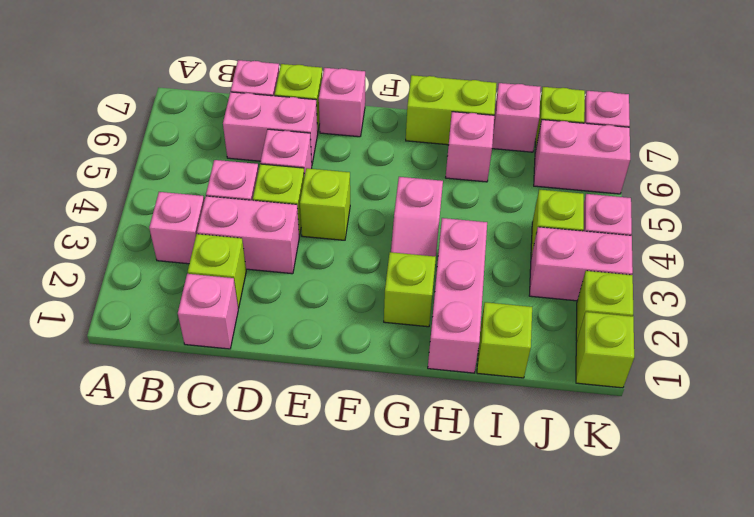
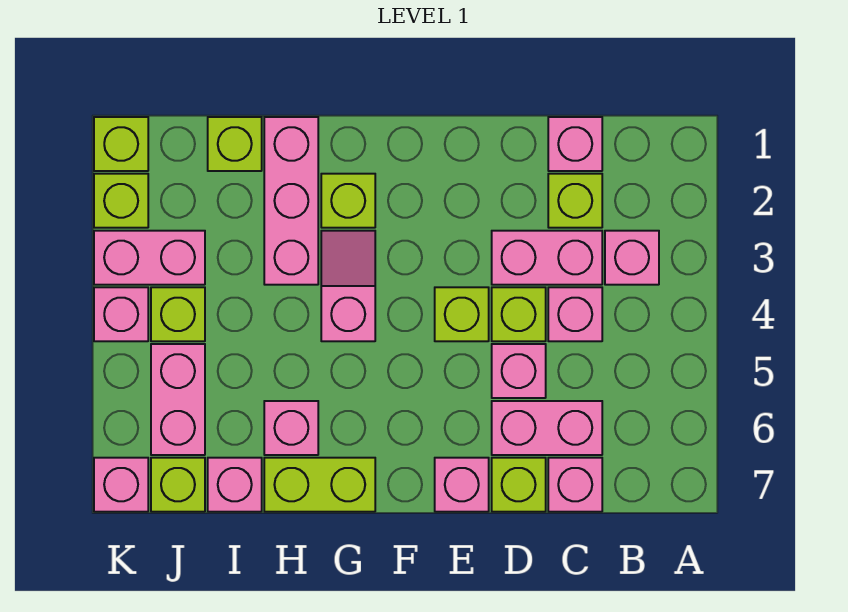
pink 1x2 brick [534,119,630,194] -> pink 1x2 brick turned to [151,344,205,455]

